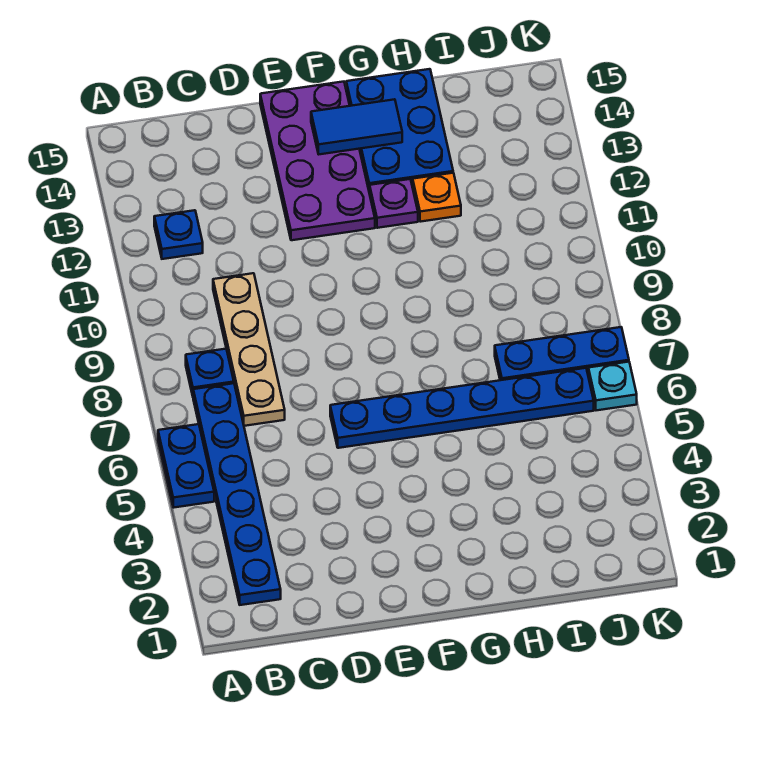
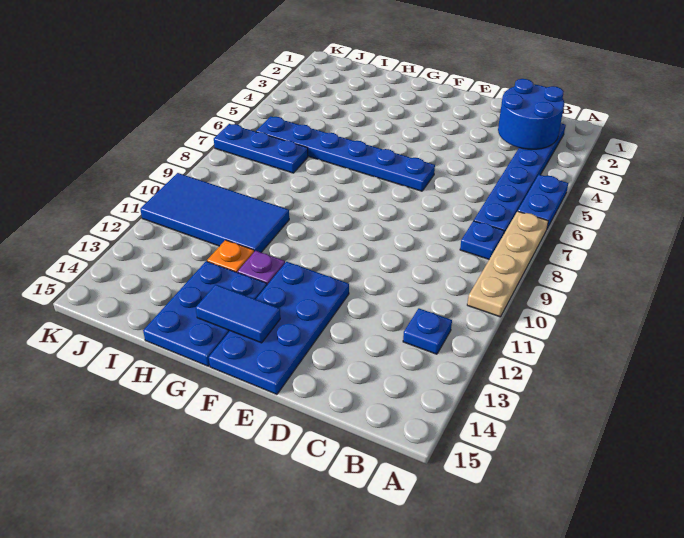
none -> blue 2x2 round brick [498,79,564,149]
tan 1x4 plate [213,273,285,426] -> tan 1x4 plate moved to [467,211,548,317]
purple 2x4 plate [260,82,375,240] -> blue 2x4 plate [209,262,349,394]
none -> blue 2x4 tile [140,173,289,252]
cyan 1x1 plate [588,362,637,410] -> none

